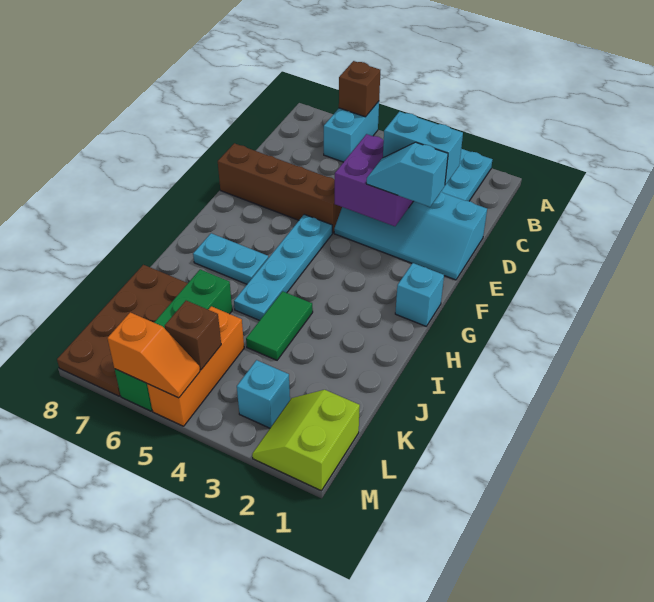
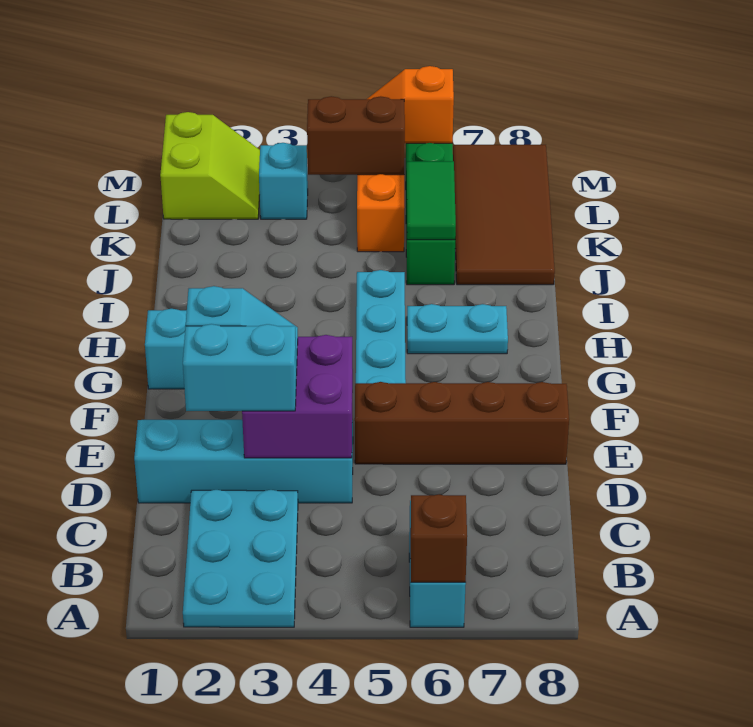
green 1x2 tile [246,291,313,360] -> green 1x2 tile moved to [407,161,456,240]
brown 2x4 plate [57,265,188,396] -> brown 2x4 tile [453,145,555,285]
brown 1x1 brick [165,301,221,370] -> brown 1x2 brick [307,96,405,175]

